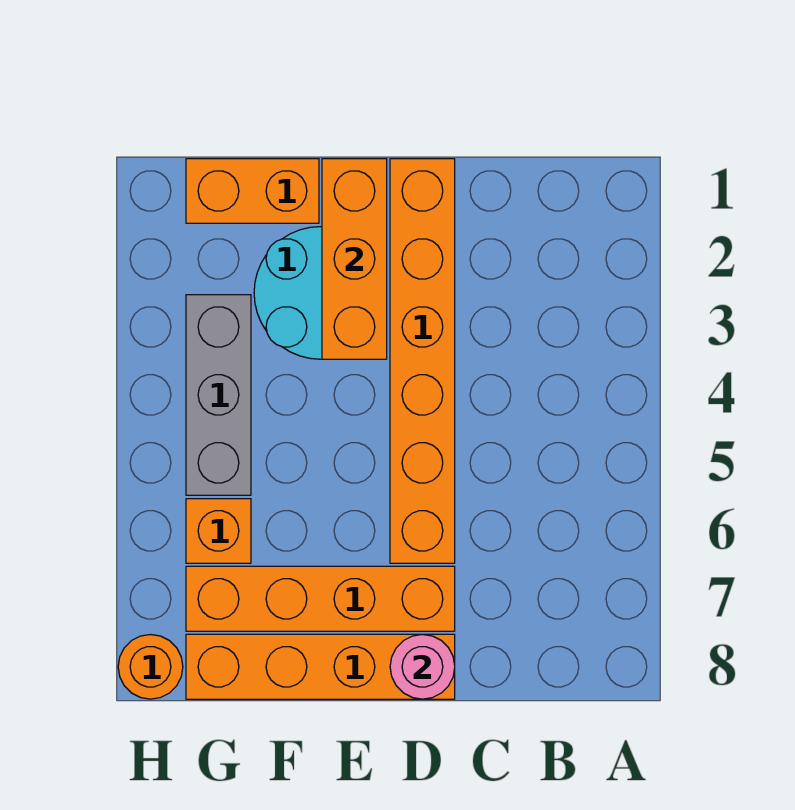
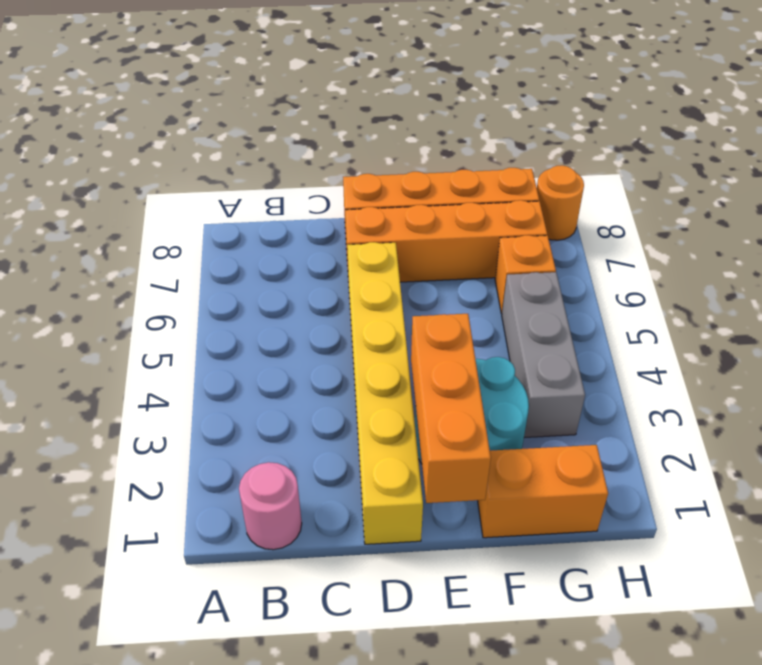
orange 1x6 brick [390,159,455,563] -> yellow 1x6 brick [347,242,423,544]
pink 1x1 round brick [390,634,455,699] -> pink 1x1 round brick moved to [239,462,302,550]

